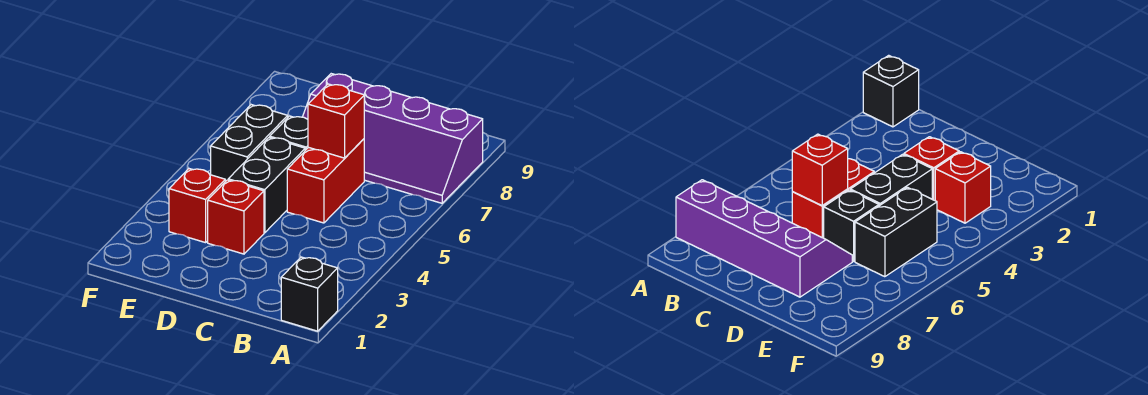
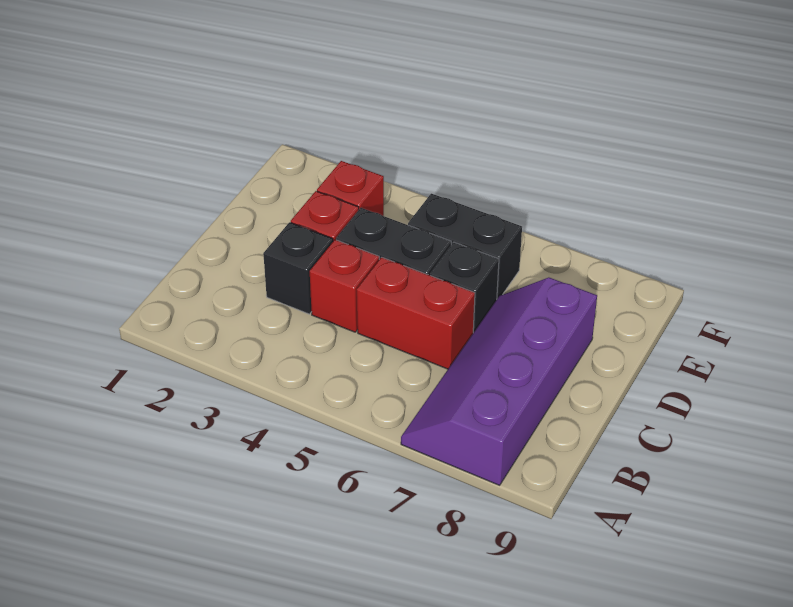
black 1x1 brick [281,257,338,331] -> black 1x1 brick moved to [263,222,333,314]
red 1x1 brick [308,84,364,158] -> red 1x1 brick moved to [310,240,379,332]

